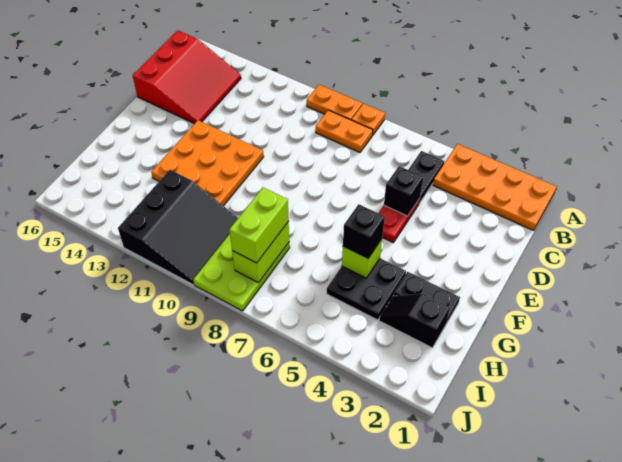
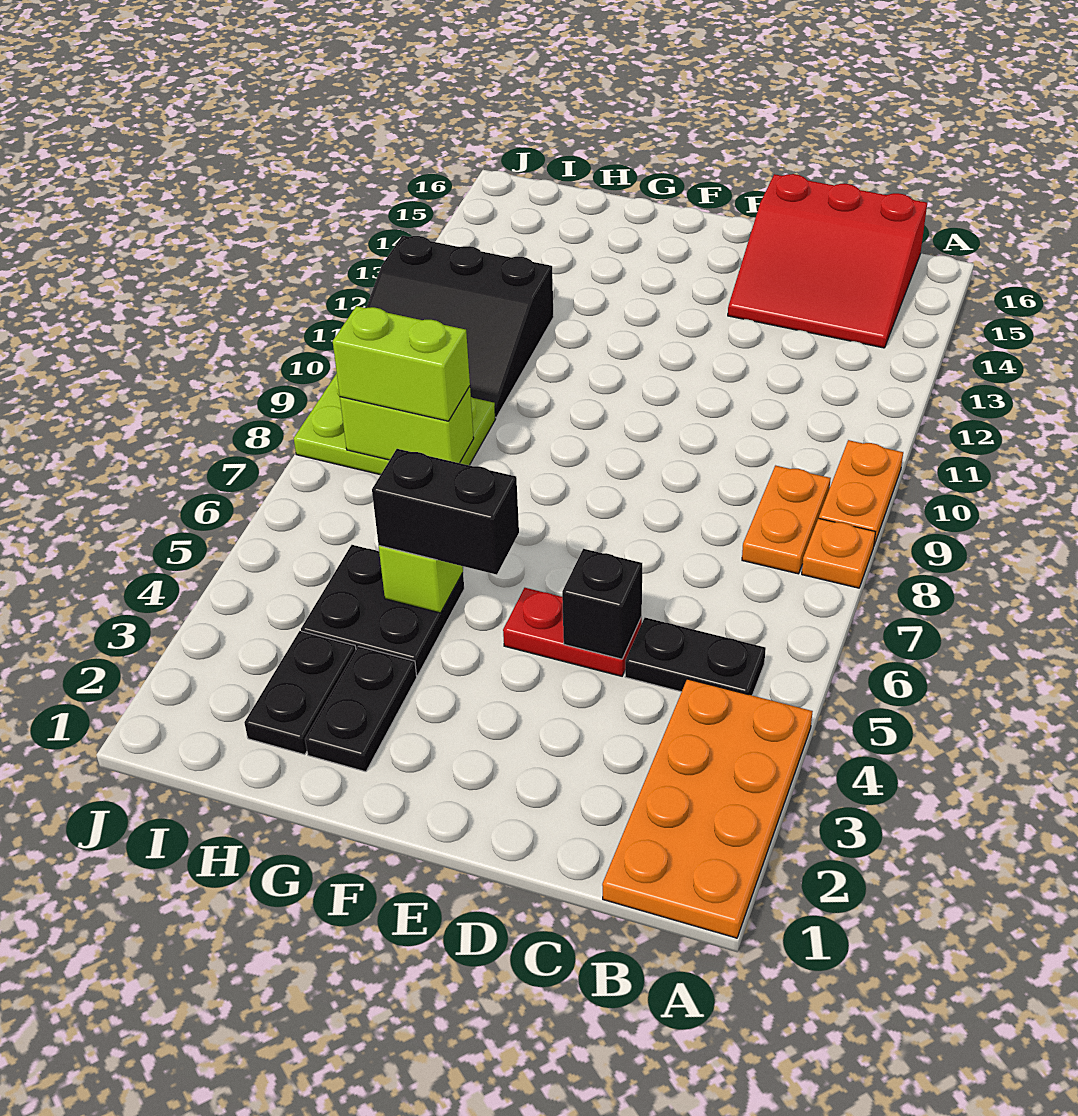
orange 3x3 plate [151,120,264,206] -> none
black 1x1 brick [343,204,385,258] -> black 1x2 brick [372,449,519,575]
black 1x2 slope [379,294,450,348] -> black 1x2 plate [244,631,356,755]

